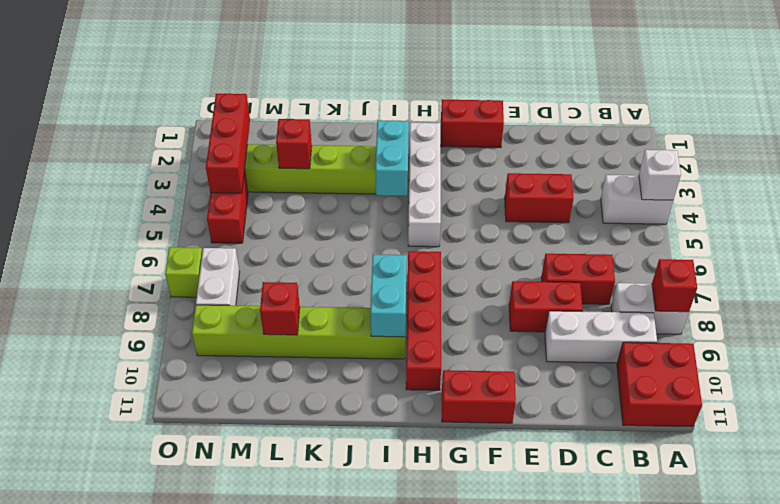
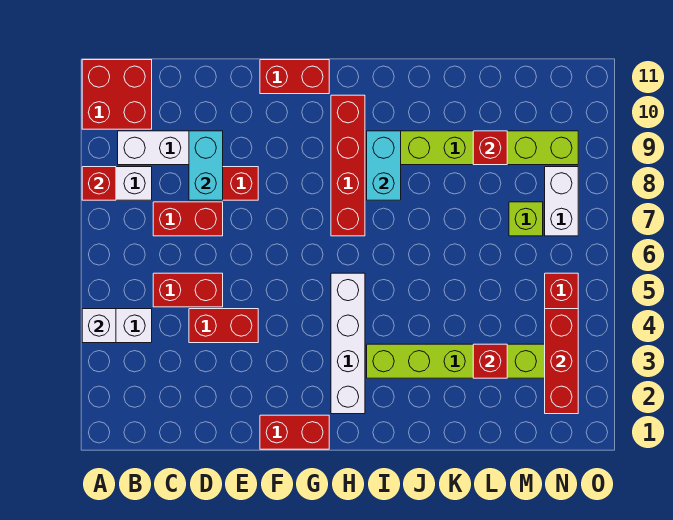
none -> red 1x2 brick [153,273,223,307]
cyan 1x2 brick [376,120,409,196] -> cyan 1x2 brick moved to [189,131,223,200]
lime 1x1 brick [165,247,203,297] -> lime 1x1 brick moved to [509,202,543,236]

